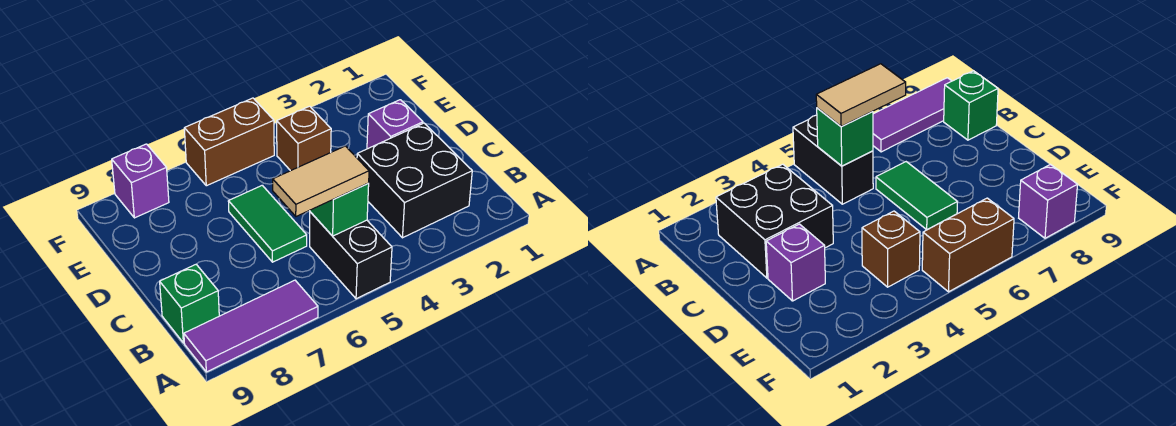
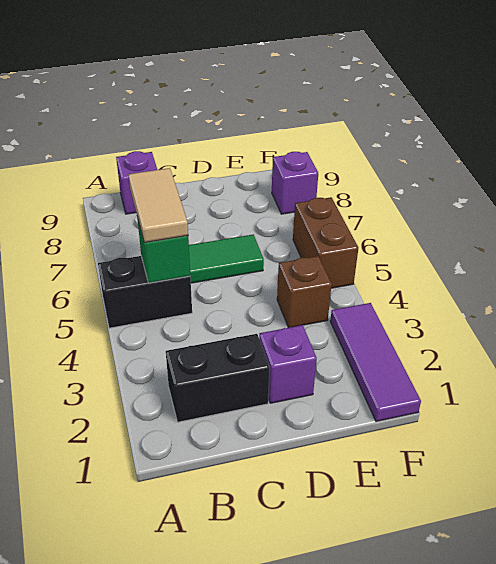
purple 1x3 tile [184,280,318,372] -> purple 1x3 tile moved to [330,303,421,422]
black 2x2 brick [357,123,472,238] -> black 1x2 brick [166,334,270,422]
green 1x1 brick [160,264,219,343] -> purple 1x1 brick [116,151,157,214]

